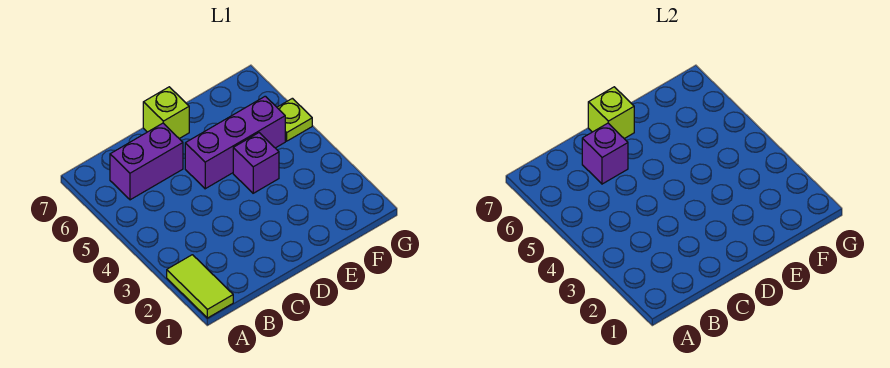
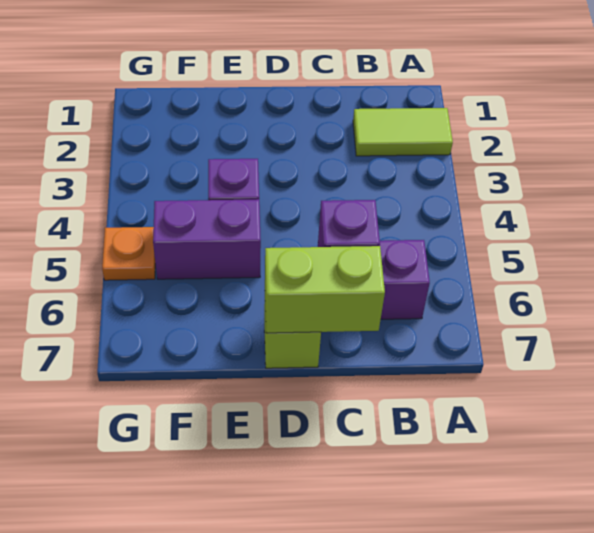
lime 1x2 tile [167,255,233,318] -> lime 1x2 tile turned to [353,108,453,156]
purple 1x3 brick [185,96,285,189] -> purple 1x2 brick [153,199,261,279]
lime 1x1 brick [588,87,634,139] -> lime 1x2 brick [265,246,385,333]
lime 1x1 plate [277,98,312,141] -> orange 1x1 plate [102,227,155,280]

